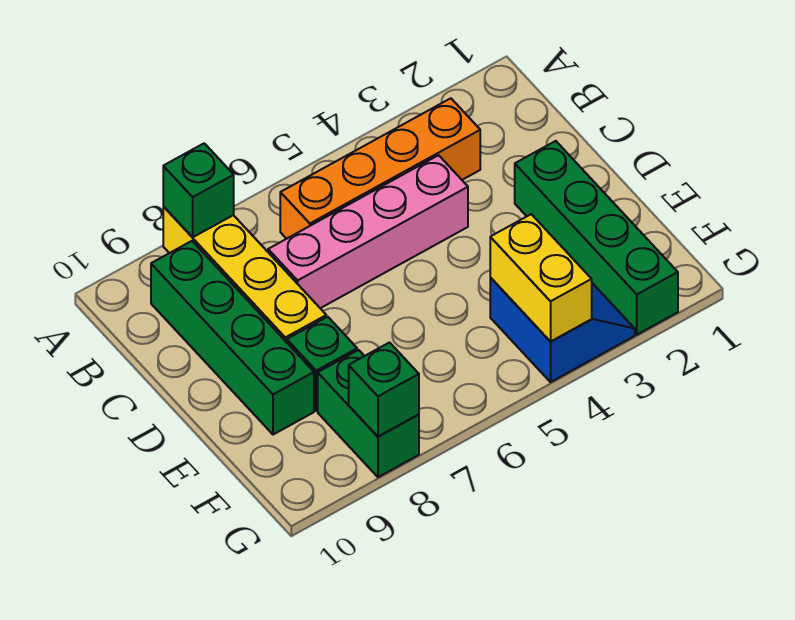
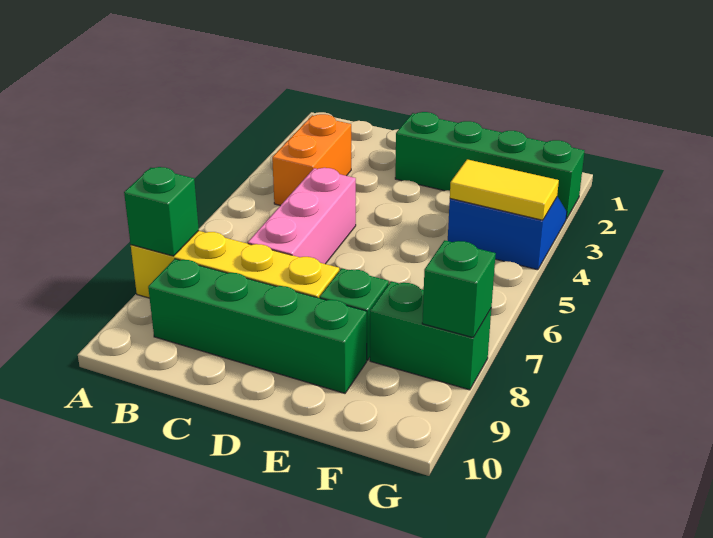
orange 1x4 brick [280,98,480,239] -> orange 1x2 brick [272,114,351,205]
pink 1x4 brick [268,155,468,308] -> pink 1x3 brick [248,168,356,264]
yellow 1x2 brick [490,214,592,342] -> yellow 1x2 tile [450,159,559,220]

